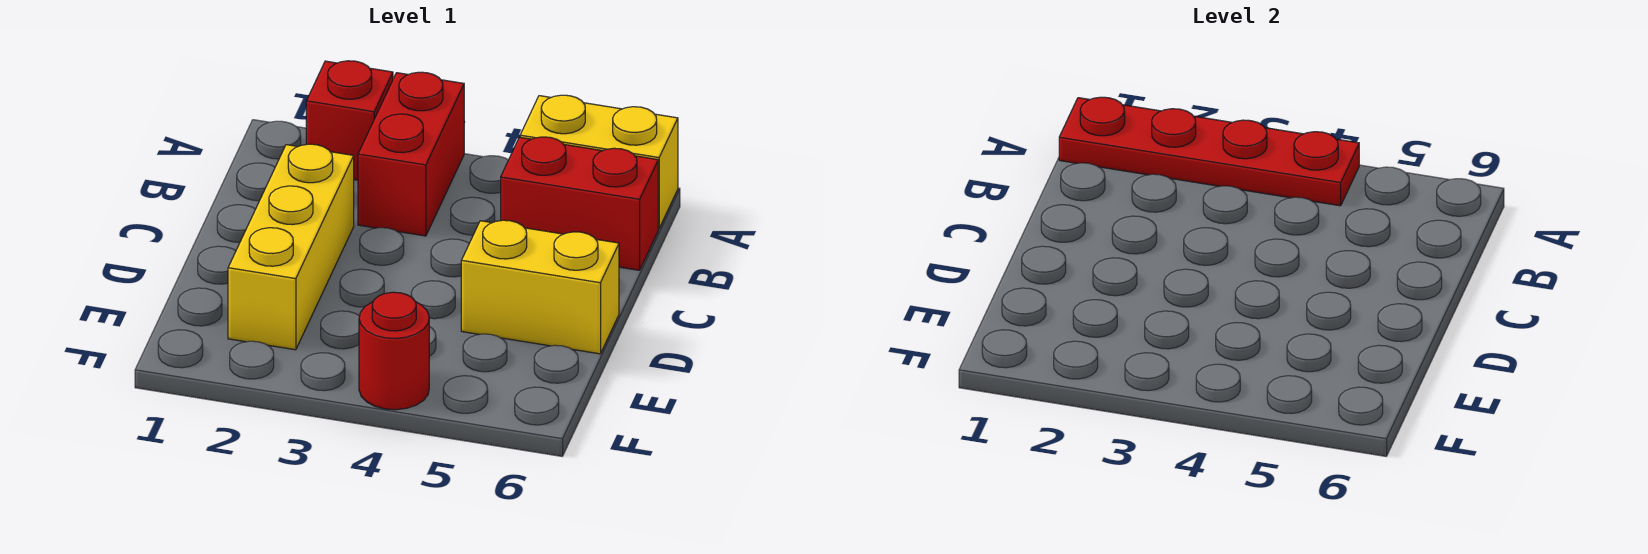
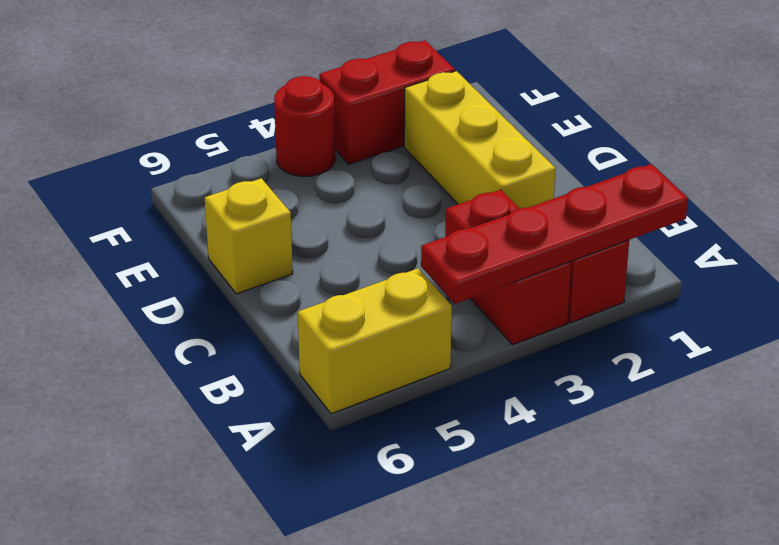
red 1x2 brick [501,137,658,270] -> red 1x2 brick moved to [319,40,455,164]
yellow 1x2 brick [461,220,619,354] -> yellow 1x1 brick [205,178,293,294]

